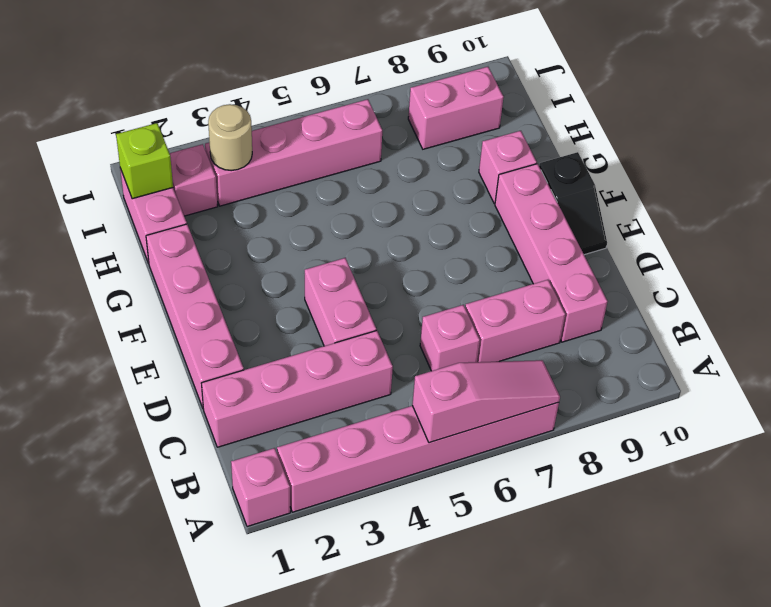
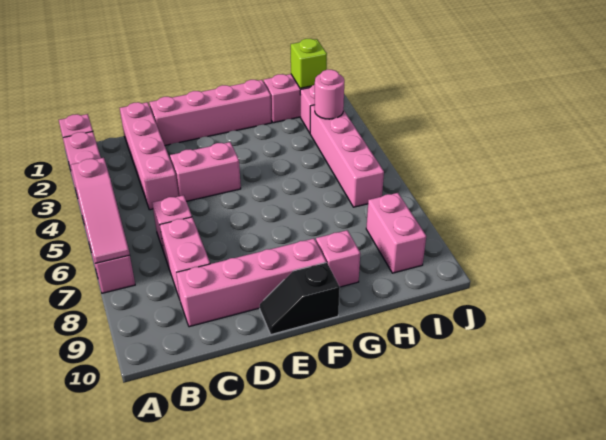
tan 1x1 round brick [208,104,252,171] -> pink 1x1 round brick [315,70,344,119]

